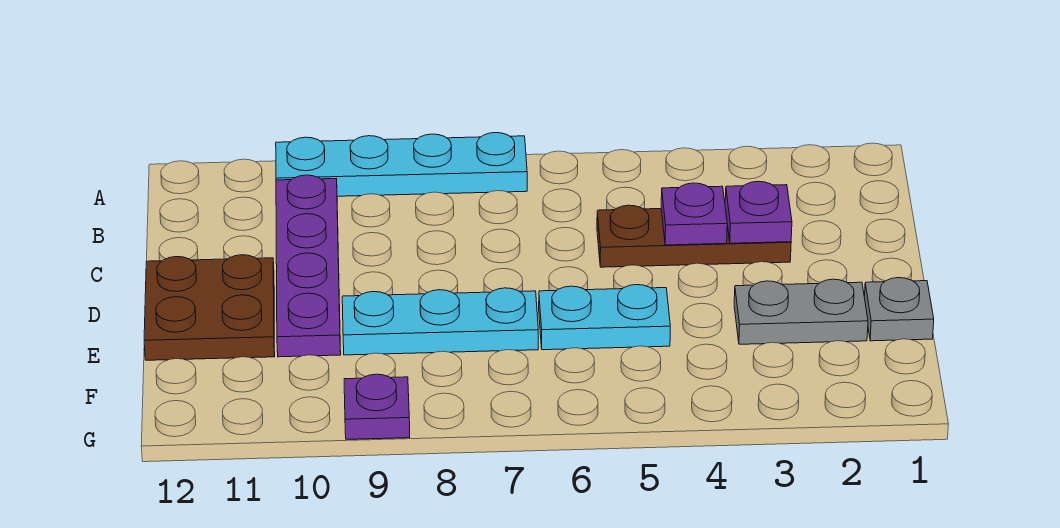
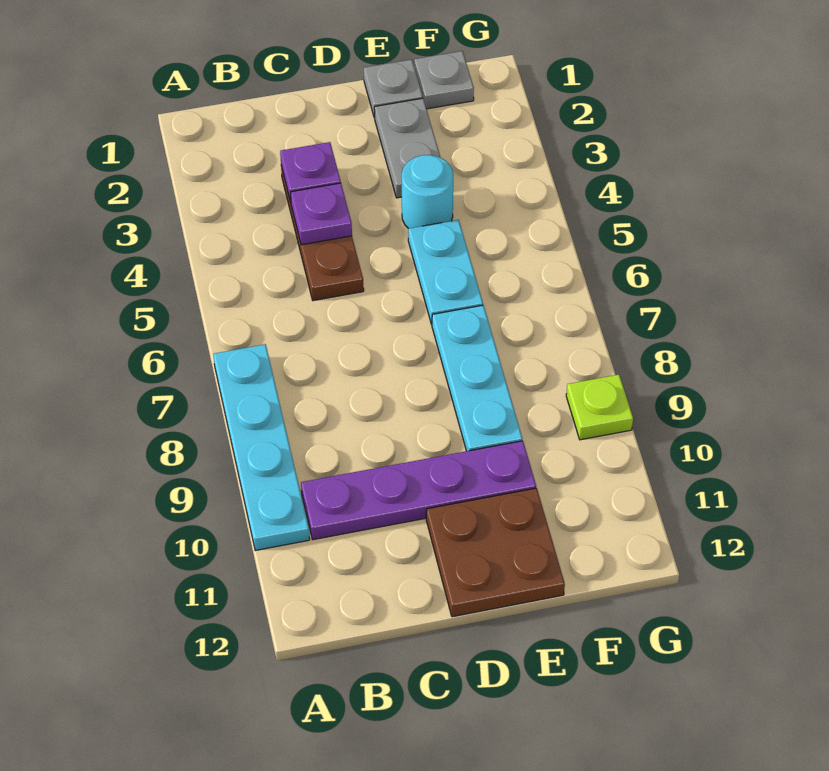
none -> cyan 1x1 round brick [402,155,453,229]
none -> grey 1x1 plate [414,51,474,109]
purple 1x1 plate [344,374,410,439] -> lime 1x1 plate [566,375,633,440]

